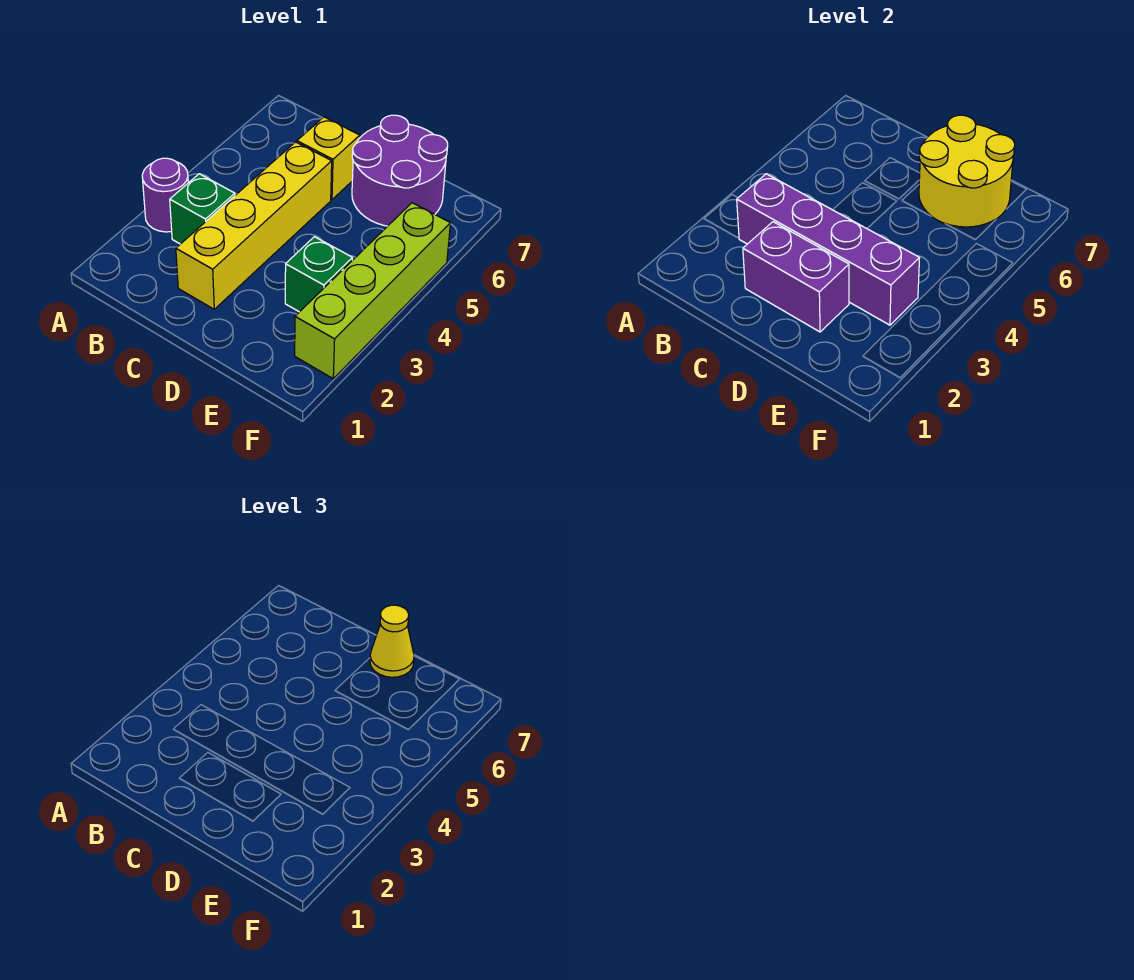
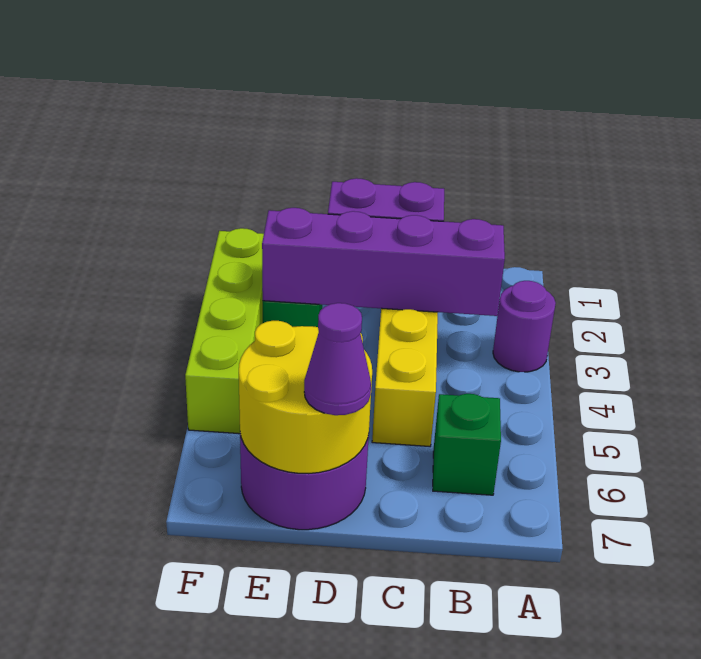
green 1x1 brick [170,174,235,244] -> green 1x1 brick moved to [433,394,501,495]
yellow 1x1 brick [297,117,360,200] -> none
yellow 1x1 cone [370,605,414,677] -> purple 1x1 cone [304,303,371,415]

